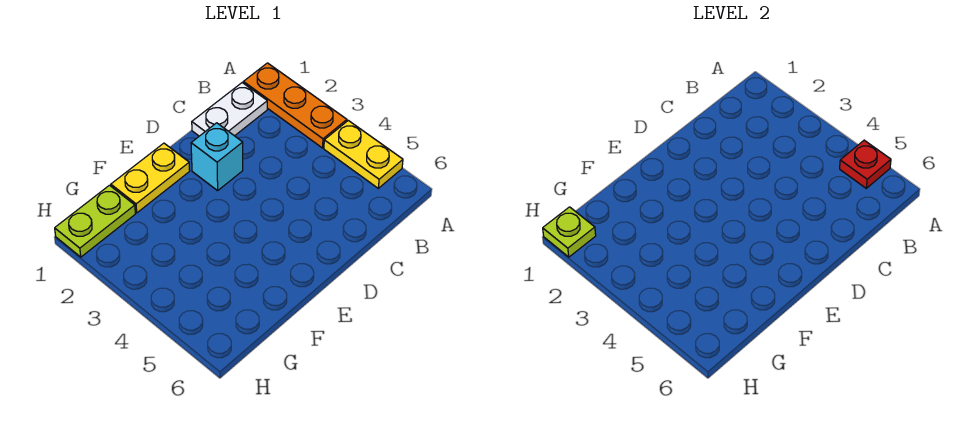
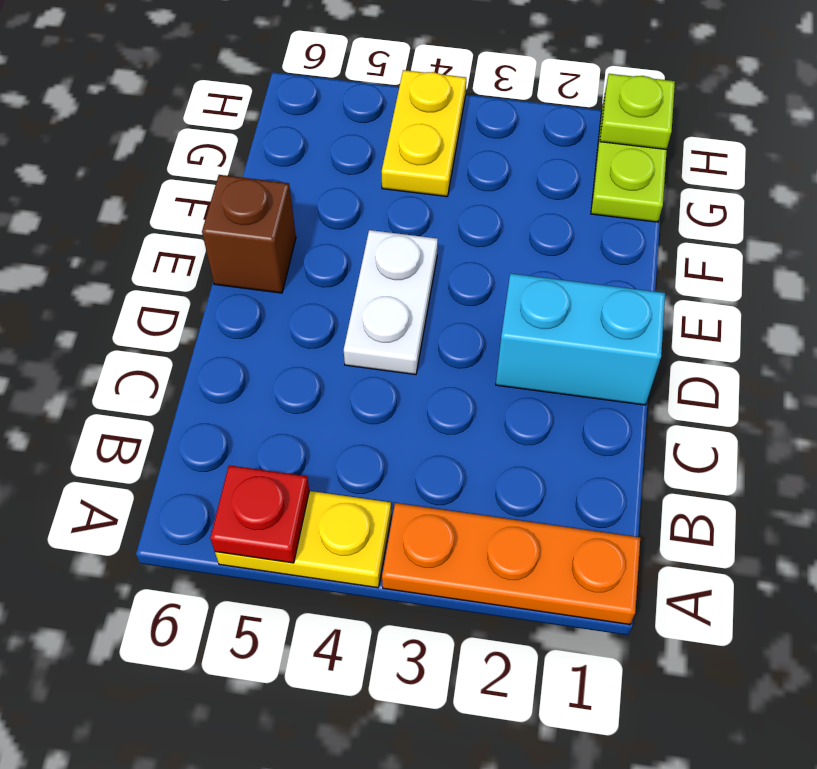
white 1x2 plate [192,83,267,136] -> white 1x2 plate moved to [344,230,438,375]
cyan 1x1 brick [191,123,243,191] -> cyan 1x2 brick [496,273,665,405]
yellow 1x2 plate [111,143,190,213] -> yellow 1x2 plate moved to [382,70,466,197]
none -> brown 1x1 brick [202,175,296,293]

